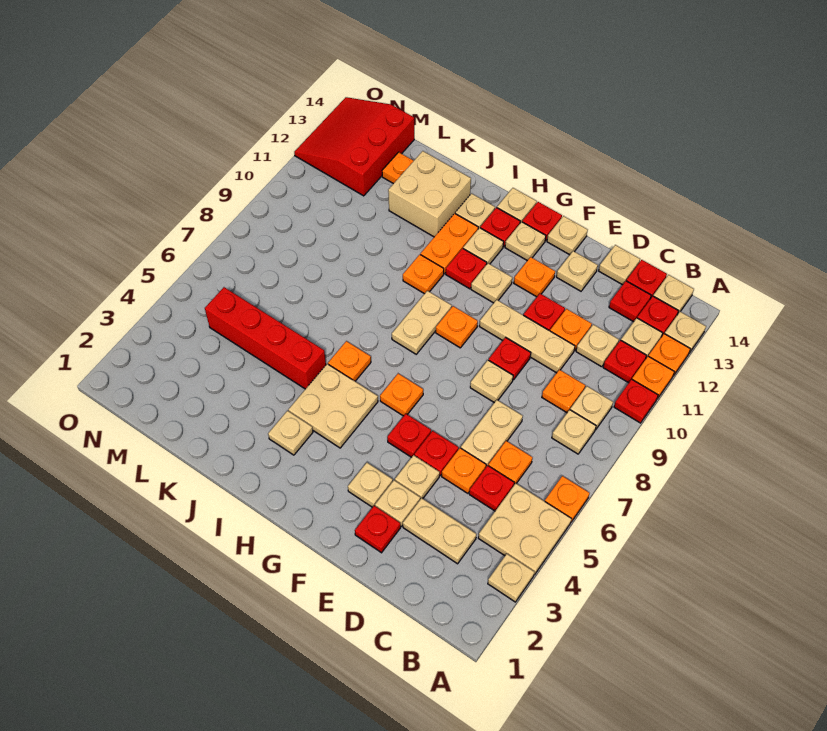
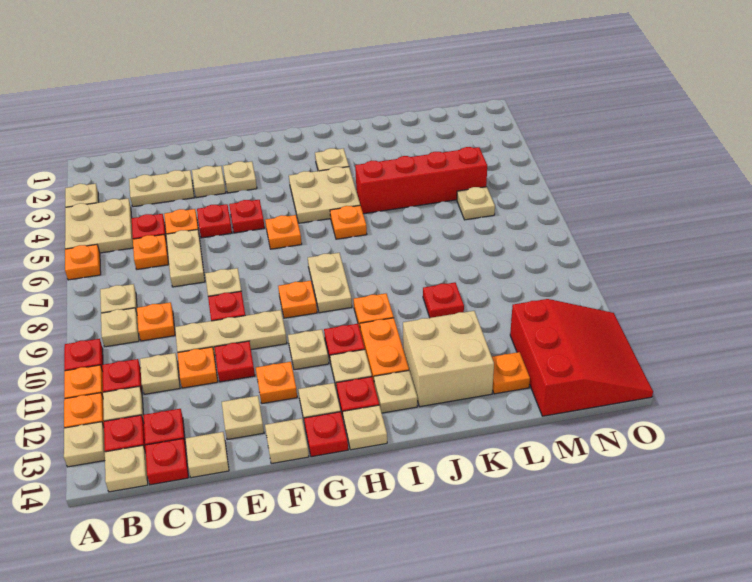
red 1x1 plate [355,506,401,553] -> red 1x1 plate moved to [423,283,464,318]
tan 1x1 plate [395,455,440,499] -> tan 1x1 plate moved to [457,187,495,220]

